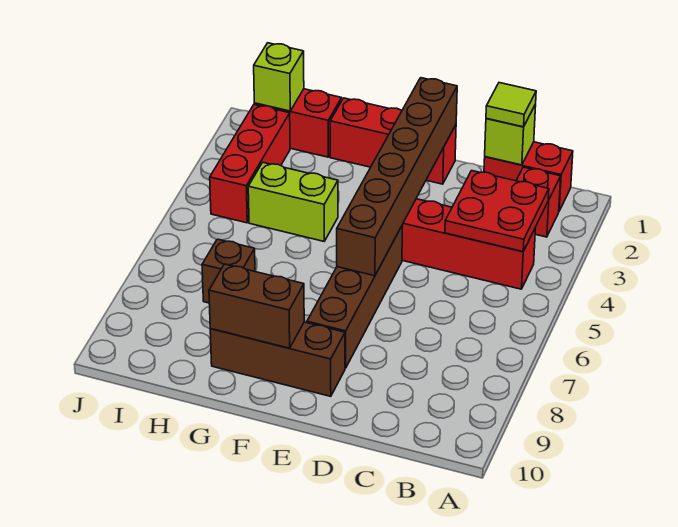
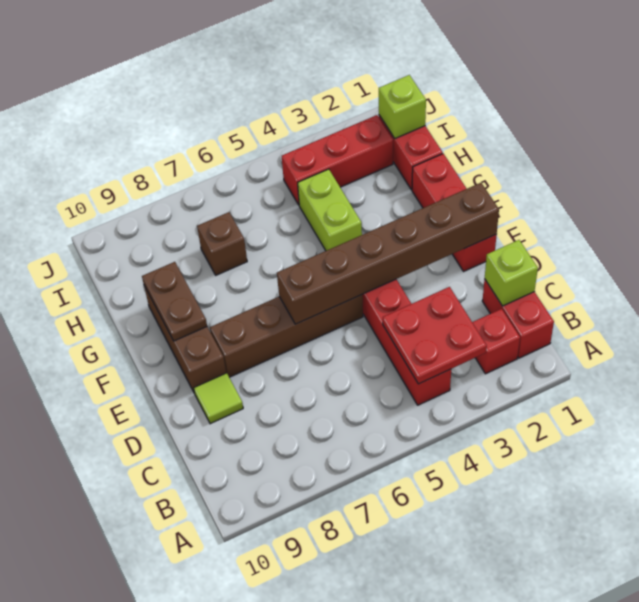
lime 1x1 tile [486,83,536,127] -> lime 1x1 tile moved to [194,373,243,424]
brown 1x2 brick [209,264,304,348] -> brown 1x2 plate [142,262,207,341]

